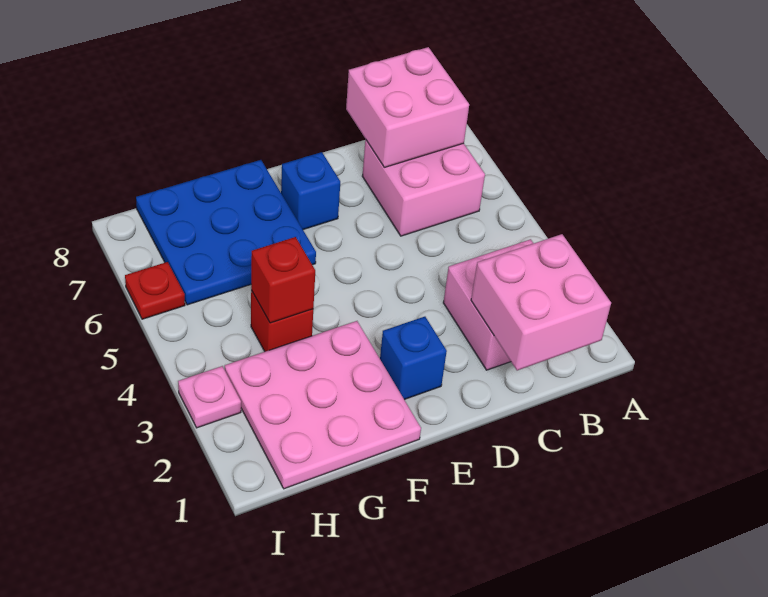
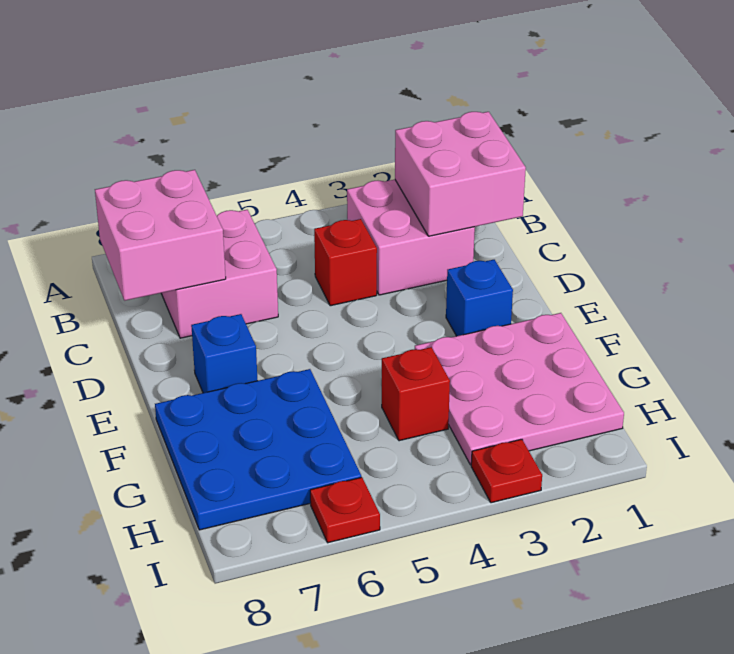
red 1x1 brick [251,237,315,323] -> red 1x1 brick moved to [314,219,377,306]
pink 1x1 plate [178,366,241,428] -> red 1x1 plate [471,439,542,503]

